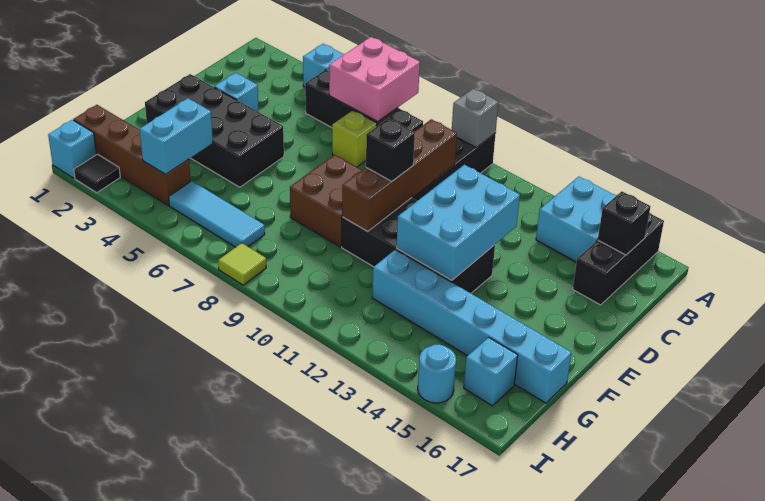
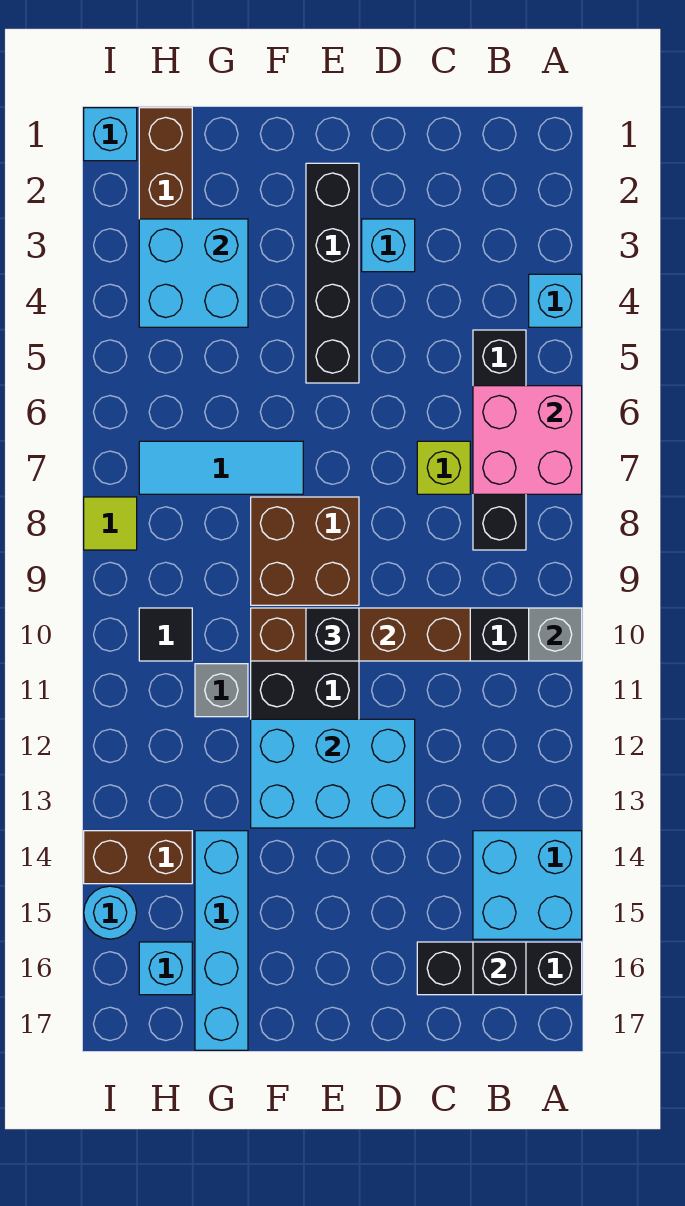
black 2x4 brick [145,74,284,187] -> black 1x4 brick [306,163,359,383]
cyan 1x2 brick [140,98,213,174] -> cyan 2x2 brick [139,219,248,327]
none -> grey 1x1 brick [195,664,248,717]
cyan 1x6 brick [372,250,571,403] -> cyan 1x4 brick [195,831,248,1050]
cyan 1x3 tile [169,181,265,247] -> cyan 1x3 tile turned to [139,441,303,494]
none -> brown 1x2 brick [84,831,192,884]
black 1x1 tile [74,154,120,193] -> black 1x1 tile moved to [139,608,192,661]

